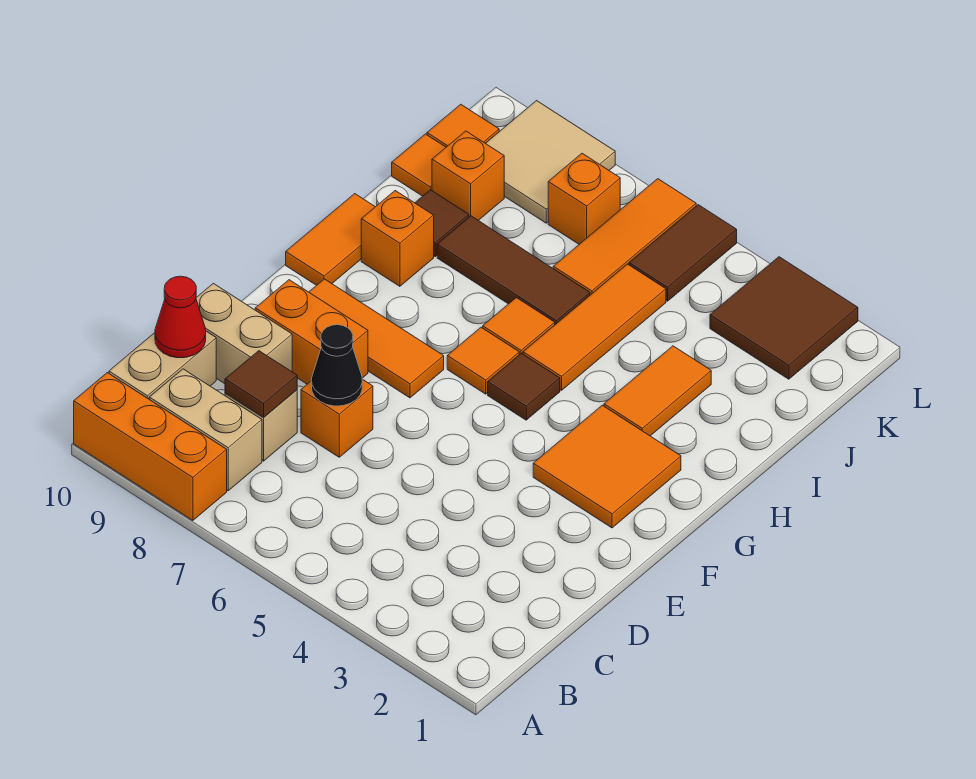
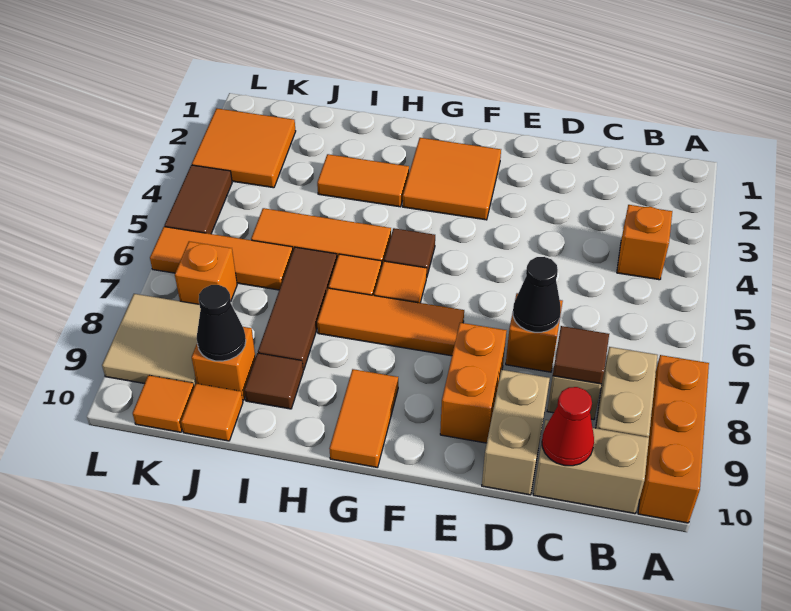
orange 1x3 tile [309,279,444,398] -> orange 1x3 tile turned to [317,288,464,356]
orange 1x2 tile [286,194,375,285] -> orange 1x2 tile turned to [329,369,398,468]
orange 1x1 brick [361,191,434,286] -> orange 1x1 brick moved to [617,205,672,280]
none -> black 1x1 cone [197,285,246,361]
brown 2x2 tile [710,257,858,379] -> orange 2x2 tile [192,108,296,188]
brown 1x2 tile [629,205,737,301] -> brown 1x2 tile turned to [164,165,232,234]

